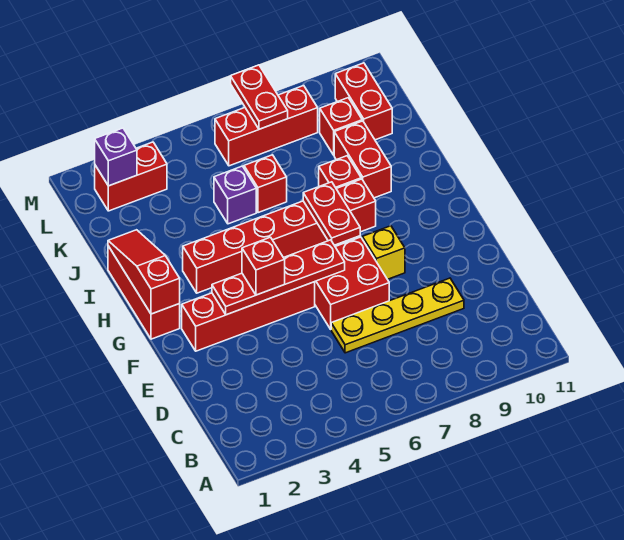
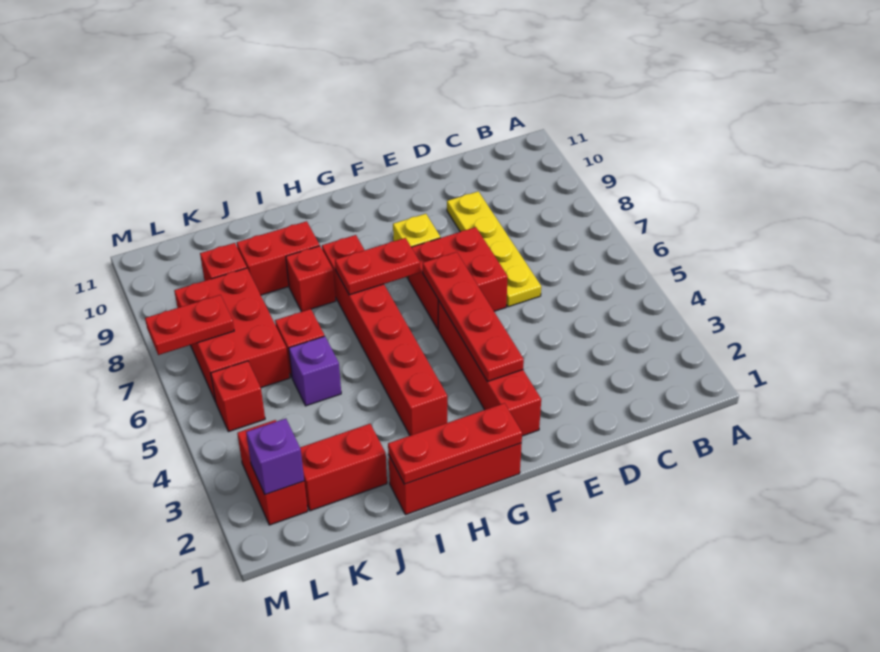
red 1x1 brick [242,237,285,295] -> red 1x1 brick moved to [211,361,265,432]
red 1x3 slope [108,230,180,314] -> red 1x3 plate [388,403,522,484]
red 1x2 brick [335,63,392,140] -> red 1x2 brick moved to [300,424,387,511]
red 1x3 brick [215,86,318,166] -> red 2x3 brick [174,268,290,402]

